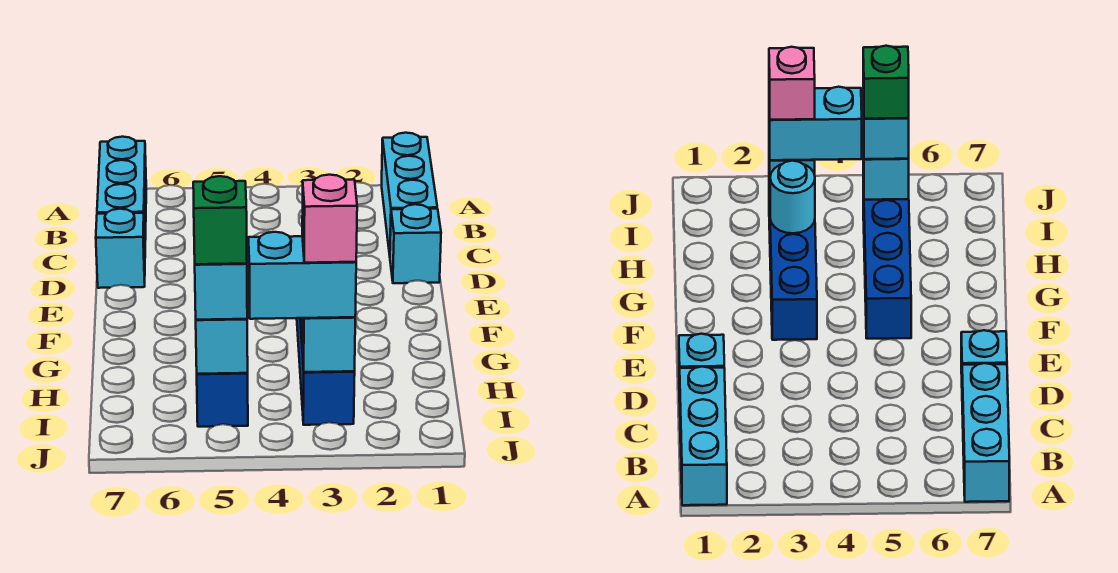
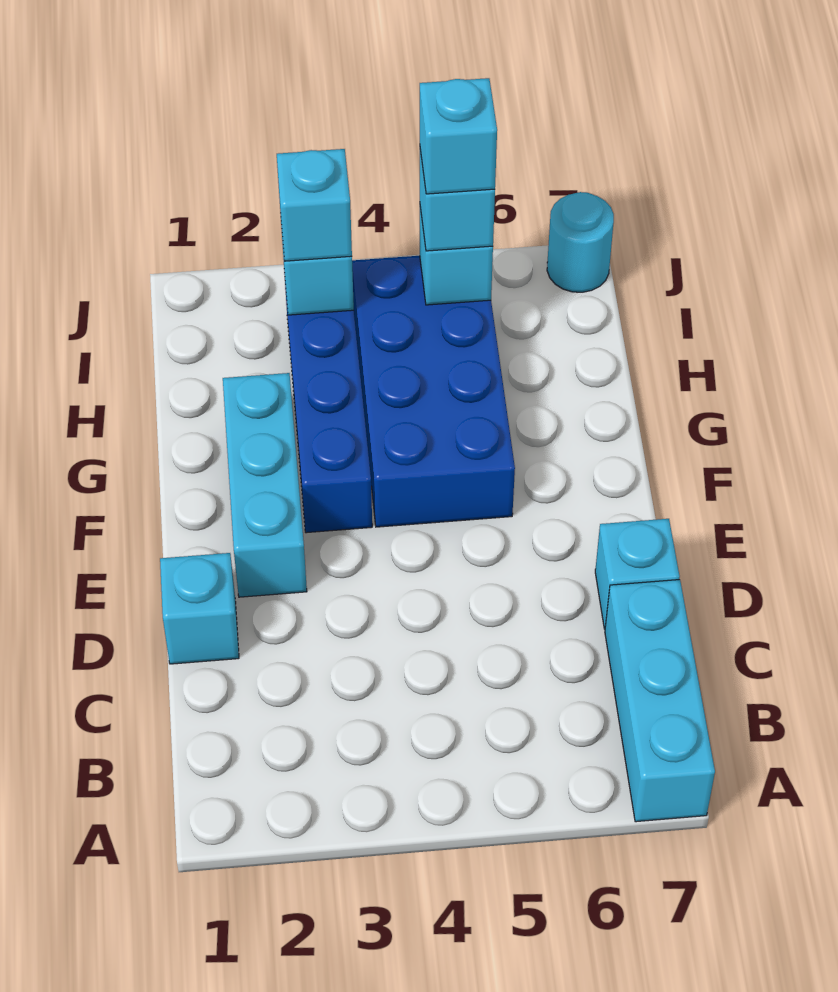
cyan 1x3 brick [382,133,437,255] -> cyan 1x3 brick moved to [223,373,307,597]
blue 1x4 brick [197,373,248,427] -> blue 2x4 brick [352,256,515,527]
cyan 1x1 round brick [770,161,815,233] -> cyan 1x1 round brick moved to [547,192,614,292]
cyan 1x2 brick [248,232,356,319] -> cyan 1x1 brick [277,149,352,261]
pink 1x1 brick [302,175,357,263] -> none
green 1x1 brick [193,176,247,264] -> cyan 1x1 brick [420,78,497,194]

